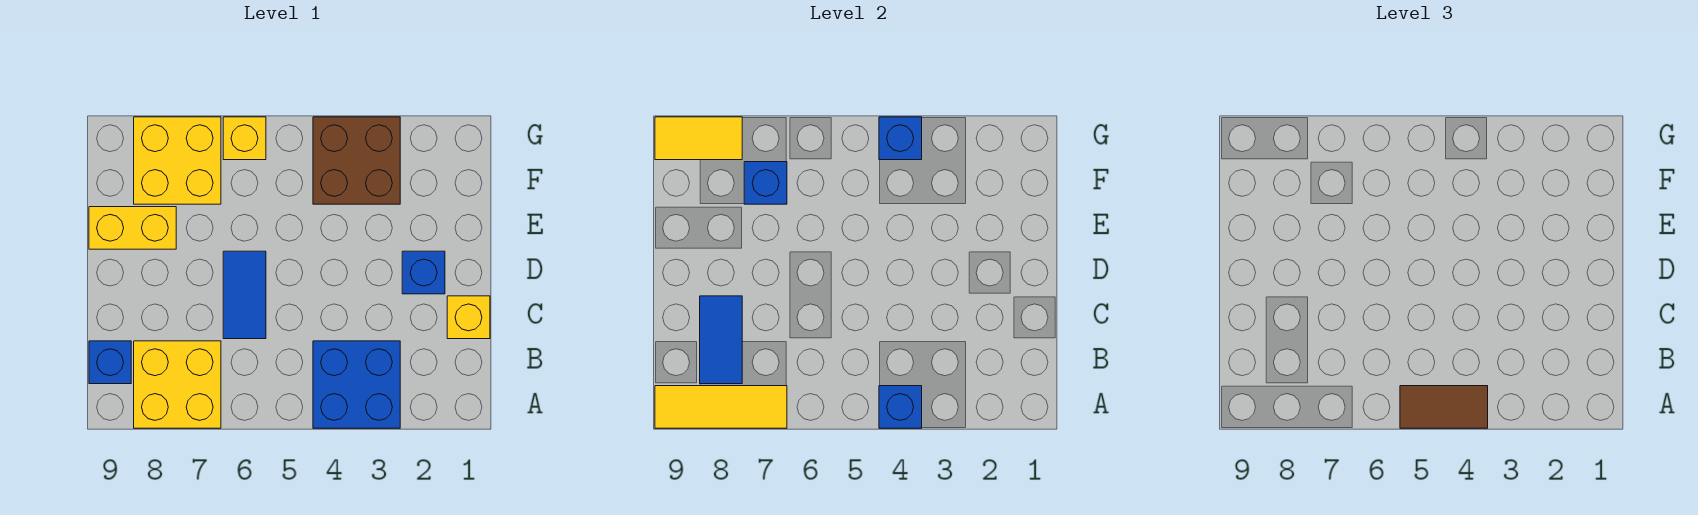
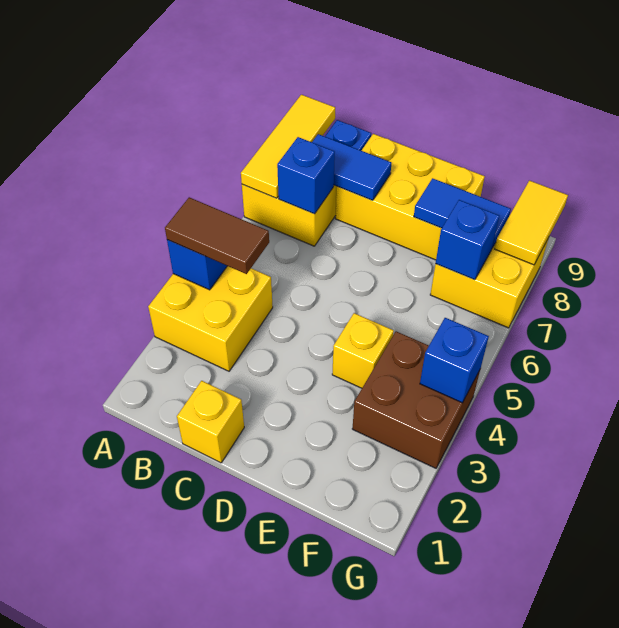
blue 2x2 brick [313,341,400,428] -> yellow 2x2 brick [148,266,273,371]
brown 1x2 tile [1400,386,1488,428] -> brown 1x2 tile turned to [165,197,269,274]
blue 1x2 tile [223,251,266,339] -> blue 1x2 tile moved to [414,178,511,248]
blue 1x1 brick [402,251,445,294] -> blue 1x1 brick moved to [277,137,335,214]
yellow 1x2 brick [89,207,176,249] -> yellow 2x3 brick [335,134,485,260]
yellow 1x1 brick [223,117,266,160] -> yellow 1x1 brick moved to [332,313,394,388]

